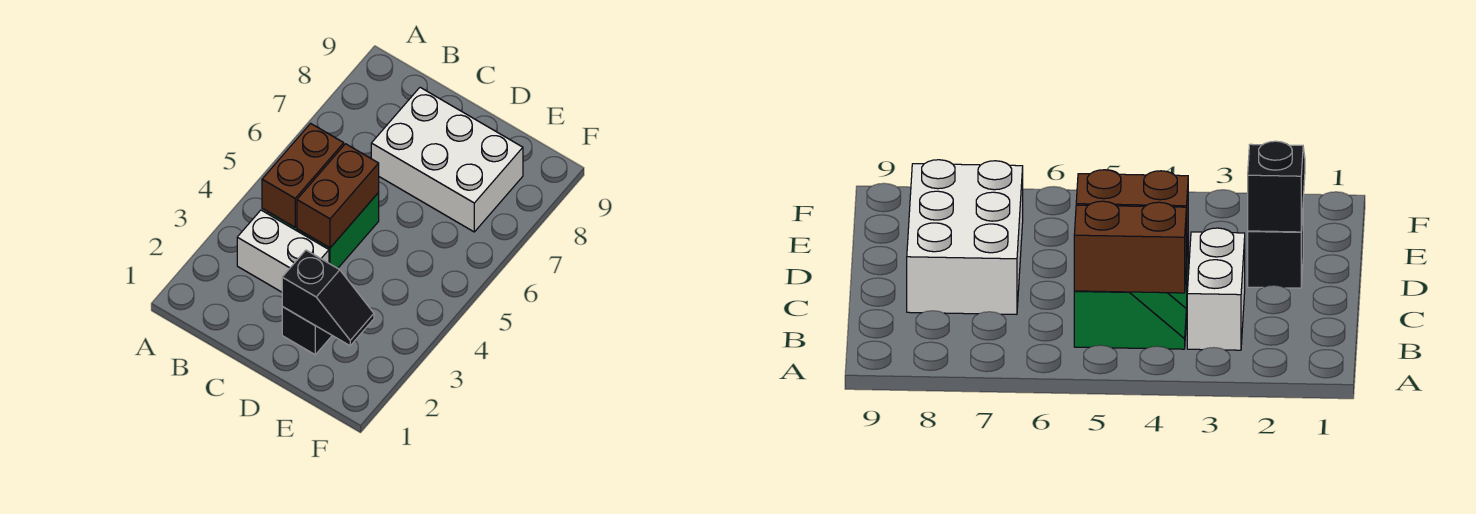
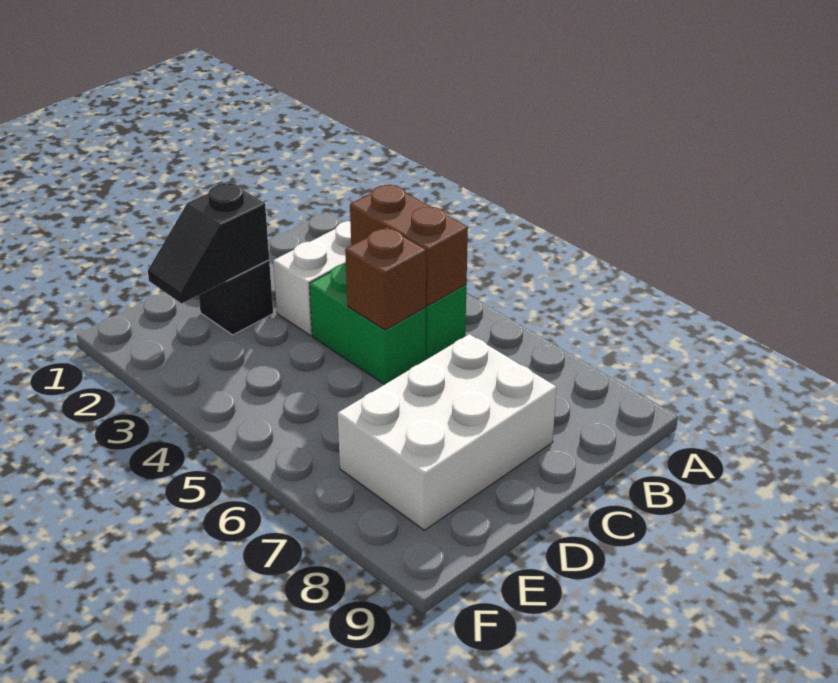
brown 1x2 brick [297,144,379,248] -> brown 1x1 brick [345,227,426,330]

